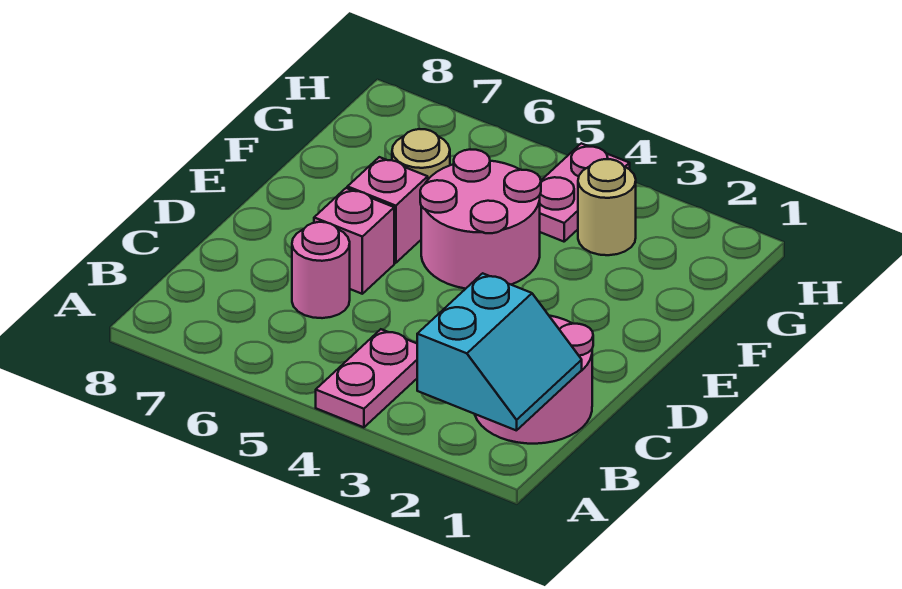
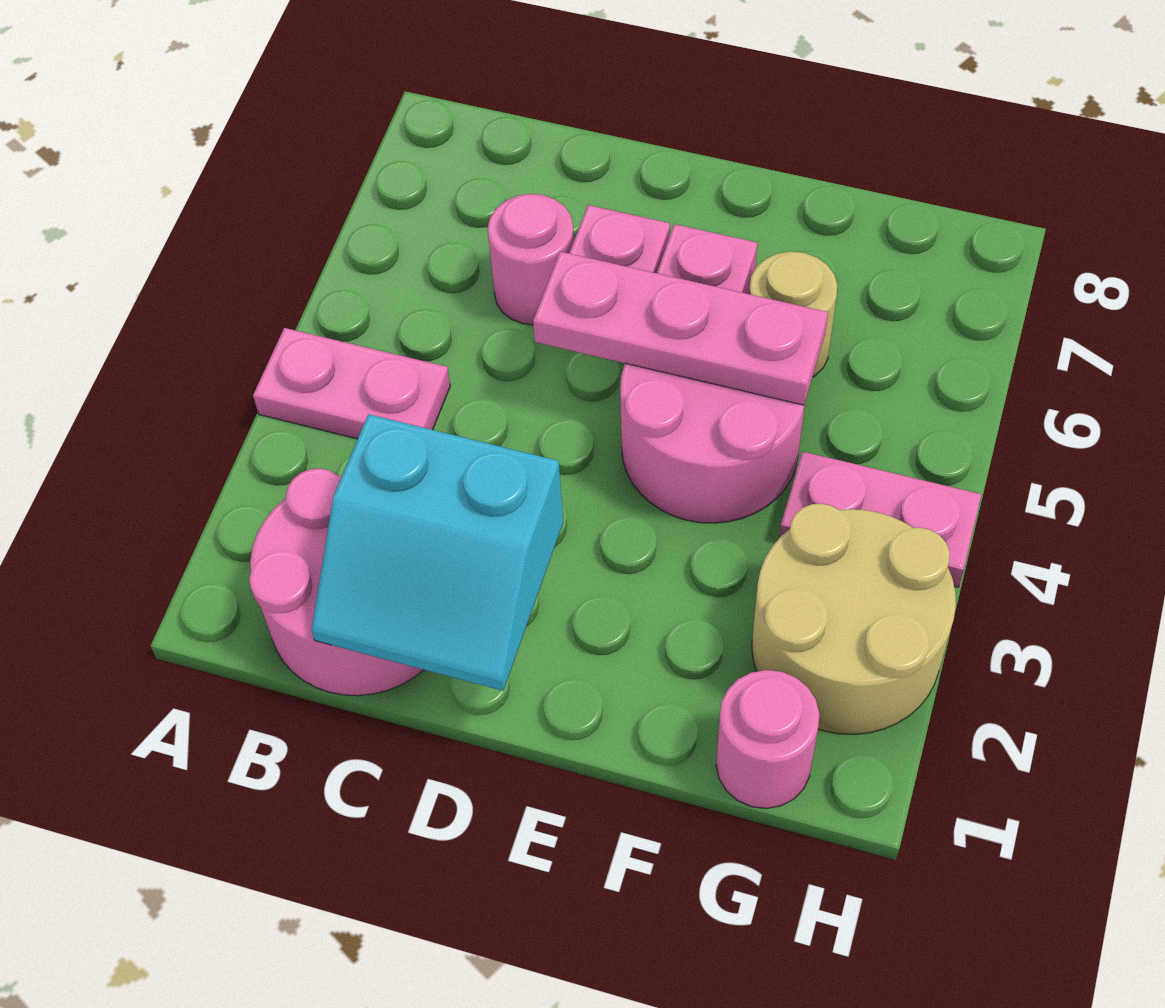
cyan 2x2 slope [417,273,582,431] -> cyan 2x2 slope moved to [312,414,563,691]
none -> pink 1x3 plate [533,252,828,405]
none -> pink 1x1 round brick [716,670,819,808]
tan 1x1 round brick [578,159,636,255] -> tan 2x2 round brick [752,504,956,734]

